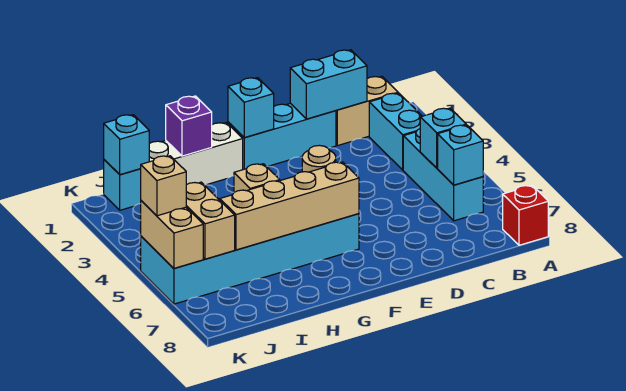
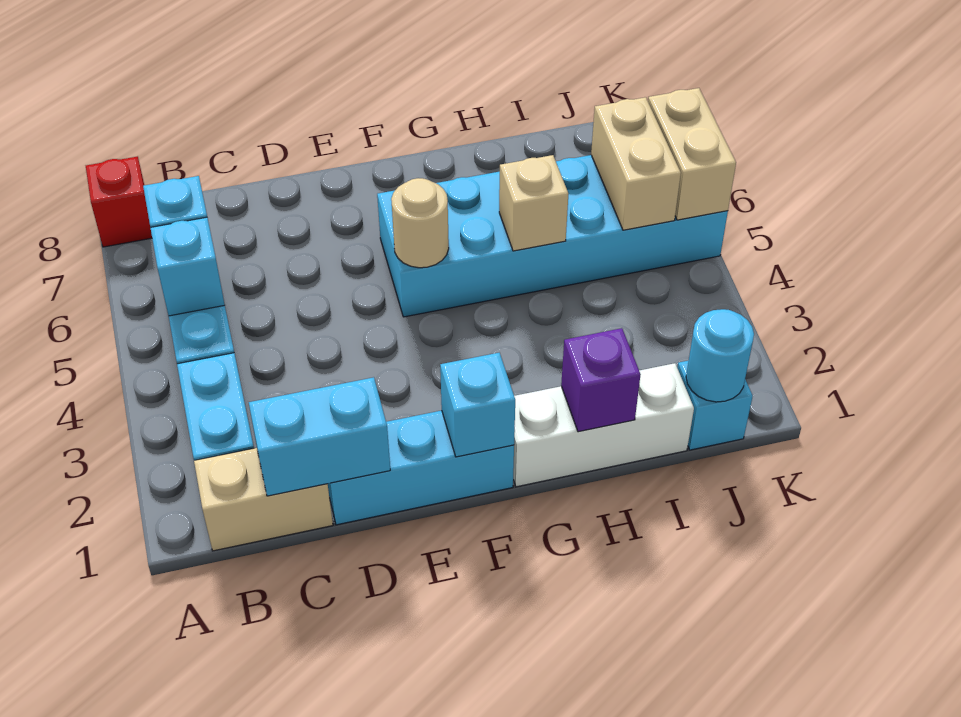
tan 1x4 brick [220,162,359,250] -> none
cyan 1x1 brick [104,115,149,175] -> cyan 1x1 round brick [686,309,754,402]
tan 1x1 brick [141,156,186,216] -> none

